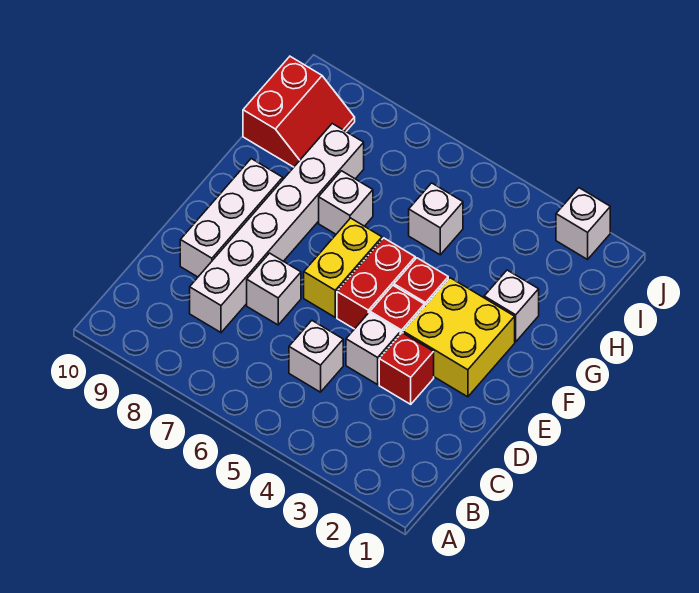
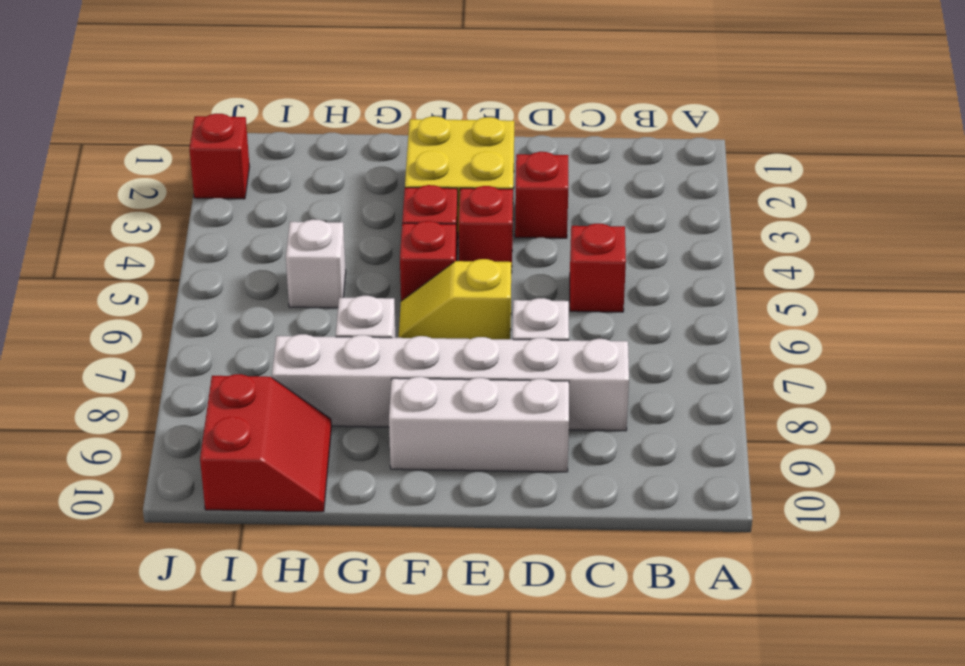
white 1x1 brick [289,321,343,392] -> red 1x1 brick [570,224,626,312]
white 1x1 brick [346,313,400,385] -> none
red 1x2 brick [337,238,415,329] -> red 1x1 brick [400,221,456,301]
yellow 1x2 brick [304,218,382,317] -> yellow 1x2 slope [398,259,511,339]
white 1x1 brick [484,270,539,342] -> none
red 2x2 slope [243,57,355,167] -> red 2x2 slope turned to [200,374,331,512]
white 1x1 brick [556,188,610,259] -> red 1x1 brick [189,114,250,199]

